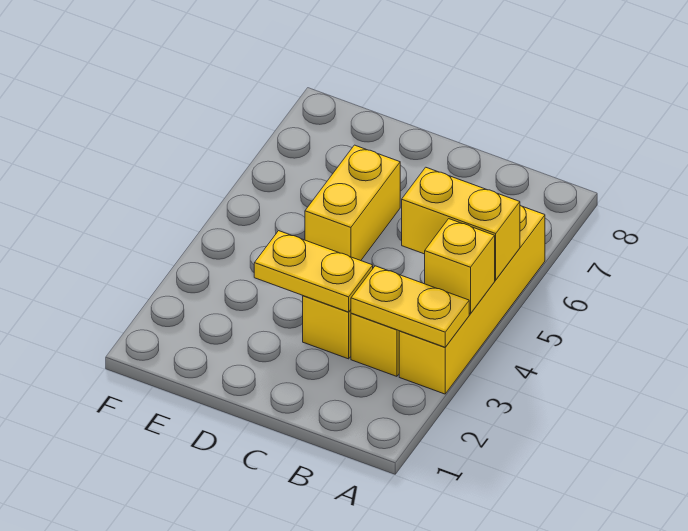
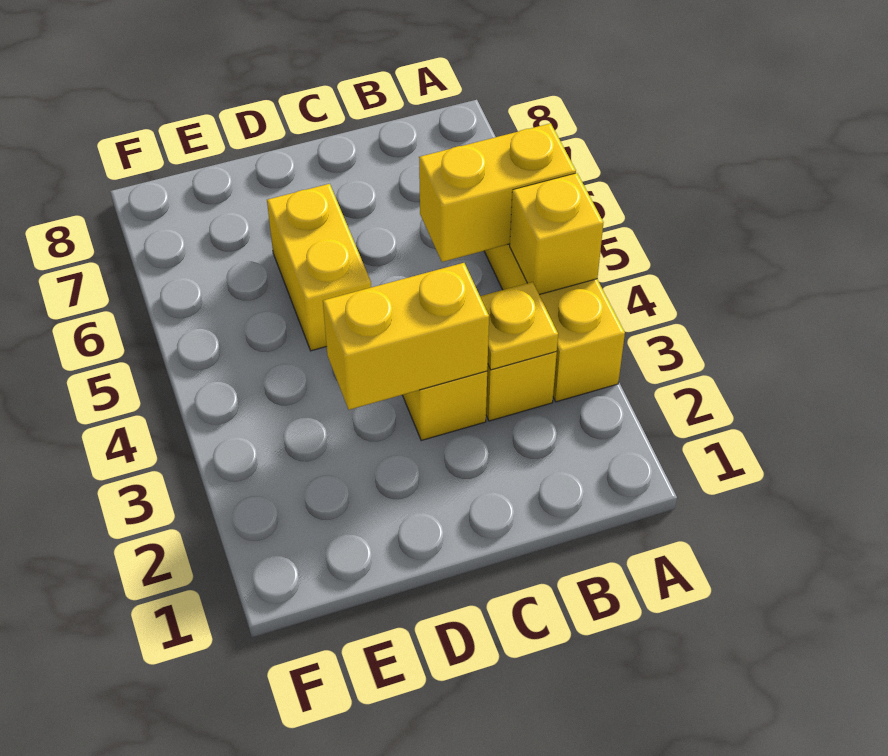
yellow 1x2 plate [351,266,469,347] -> yellow 1x1 plate [480,282,558,370]
yellow 1x2 plate [254,231,373,312] -> yellow 1x2 brick [323,263,489,410]

